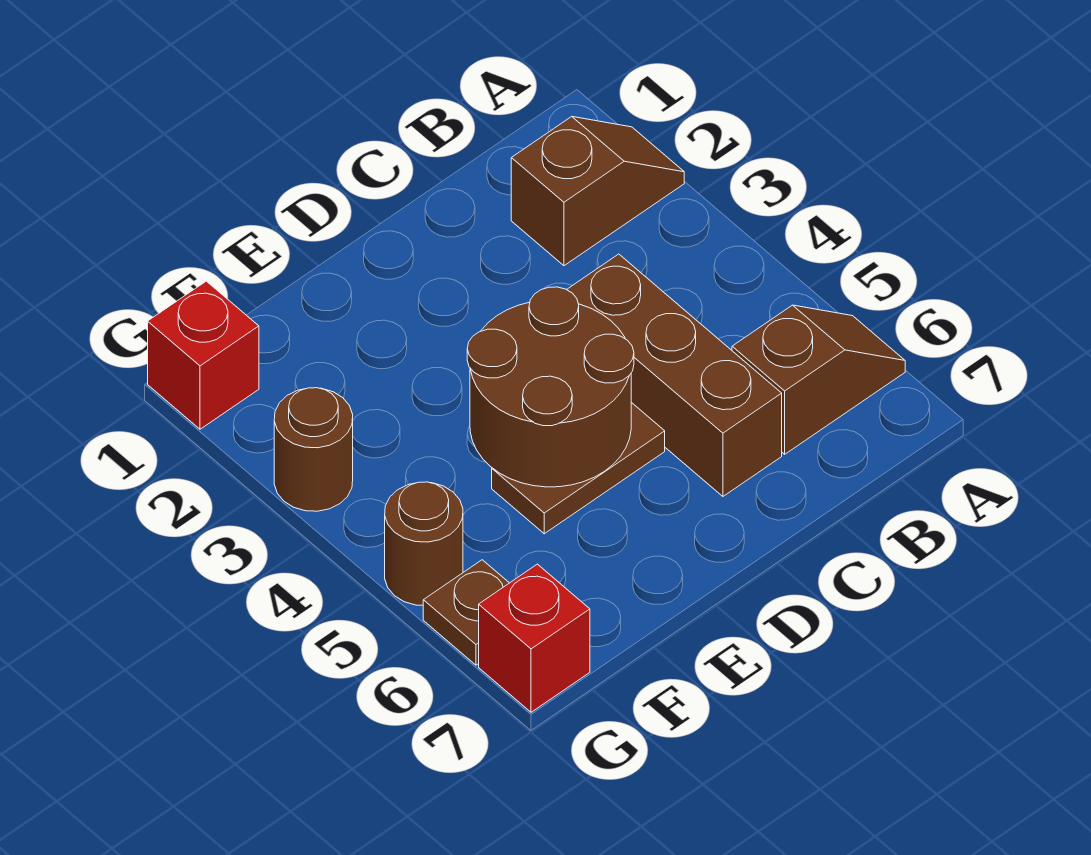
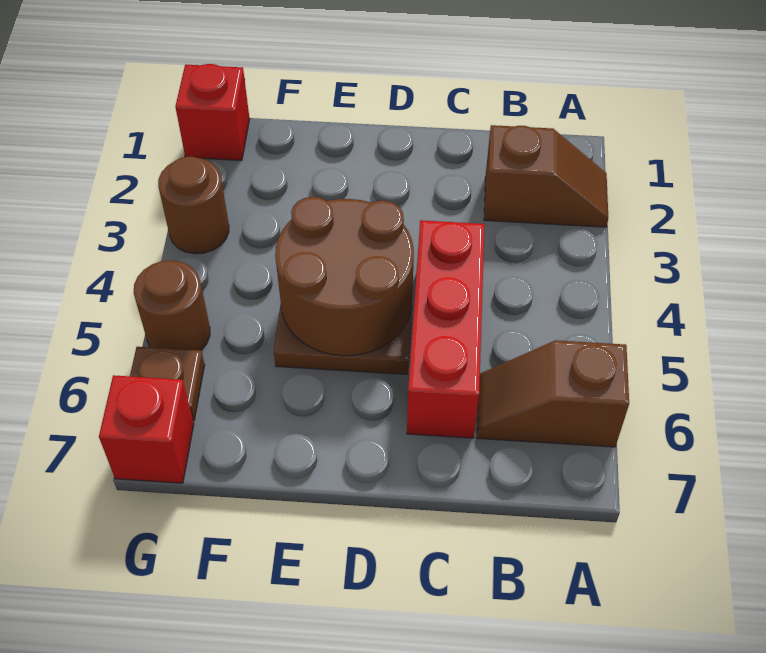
brown 1x2 slope [732,305,905,454] -> brown 1x2 slope turned to [477,340,629,447]
brown 1x3 brick [567,254,782,496] -> red 1x3 brick [407,220,485,438]

